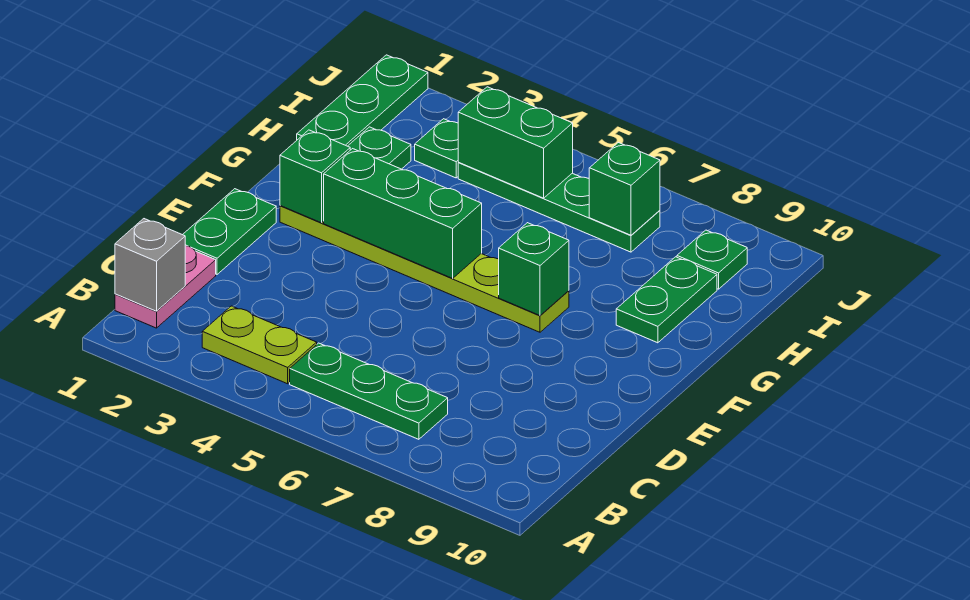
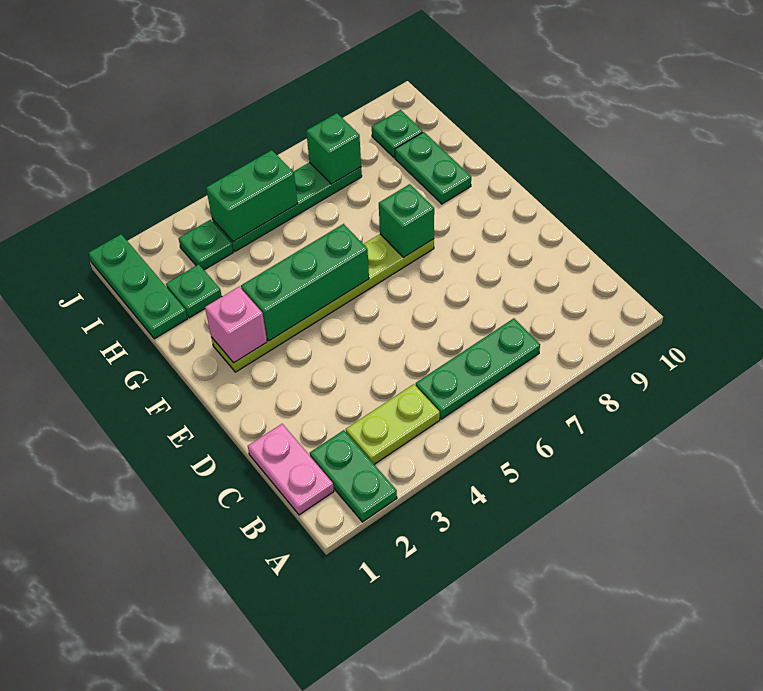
grey 1x1 brick [115,219,185,311] -> none
green 1x2 plate [183,189,276,274] -> green 1x2 plate moved to [310,430,397,522]
green 1x1 brick [280,130,350,223] -> pink 1x1 brick [205,287,267,363]

